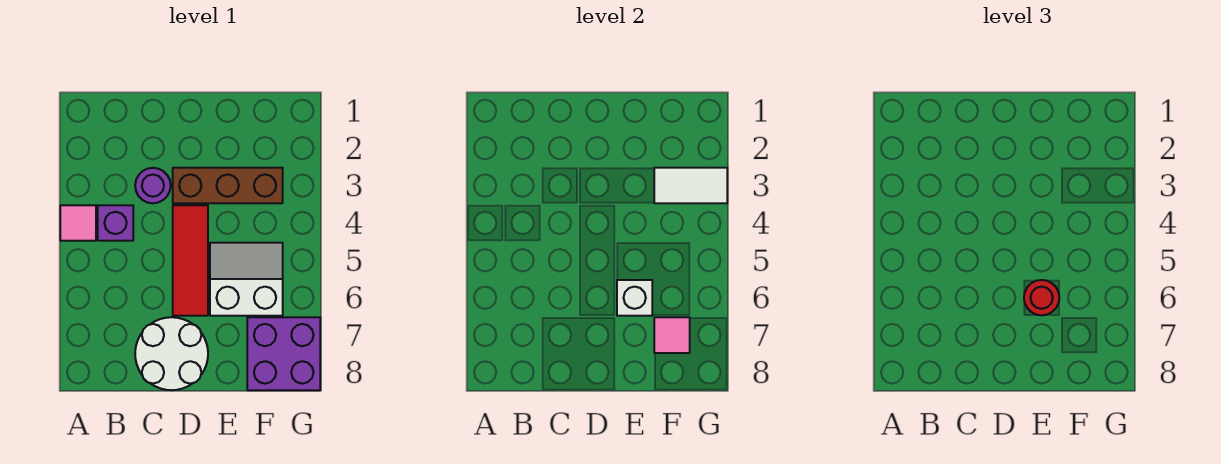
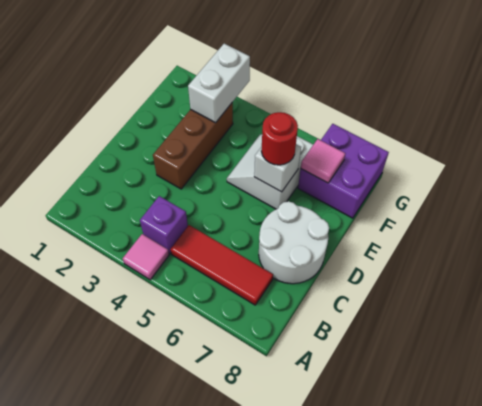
purple 1x1 round brick [135,168,171,203] -> none
red 1x3 tile [173,205,208,316] -> red 1x3 tile moved to [171,225,273,305]
white 1x2 tile [654,168,727,203] -> white 1x2 brick [188,44,250,123]

